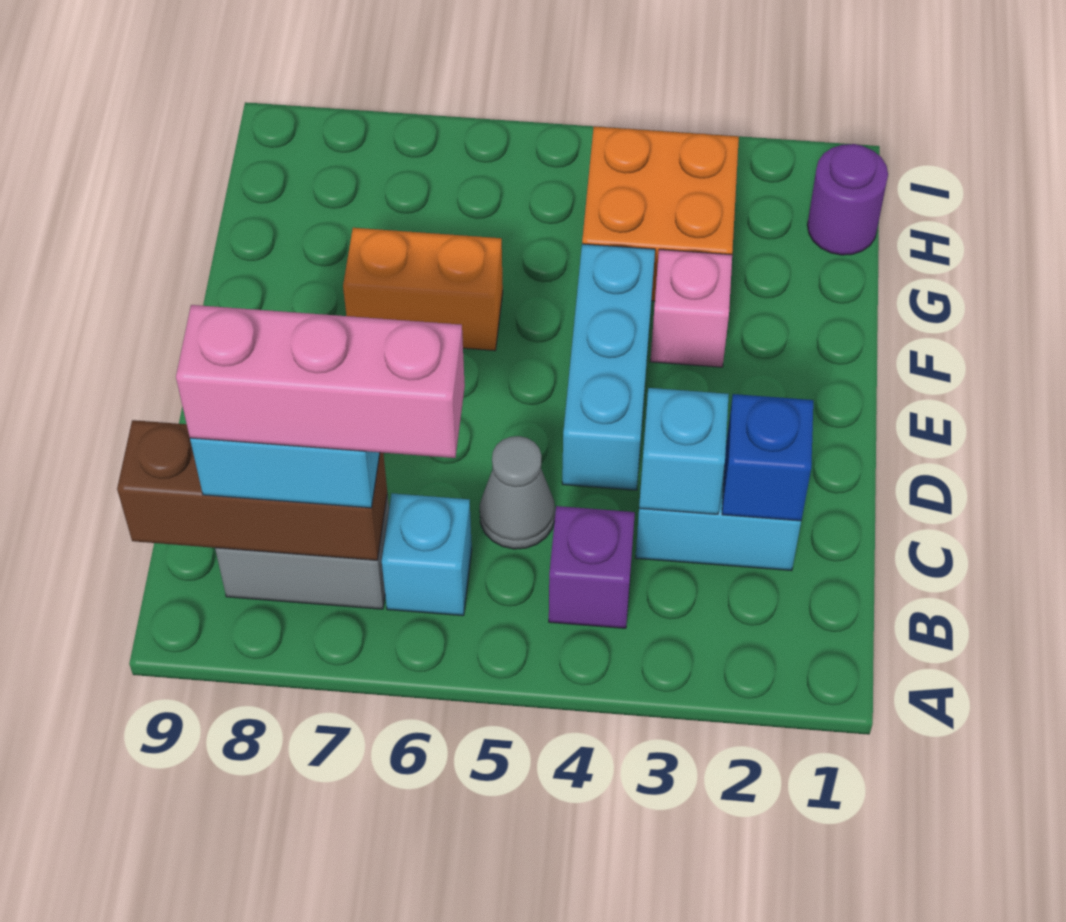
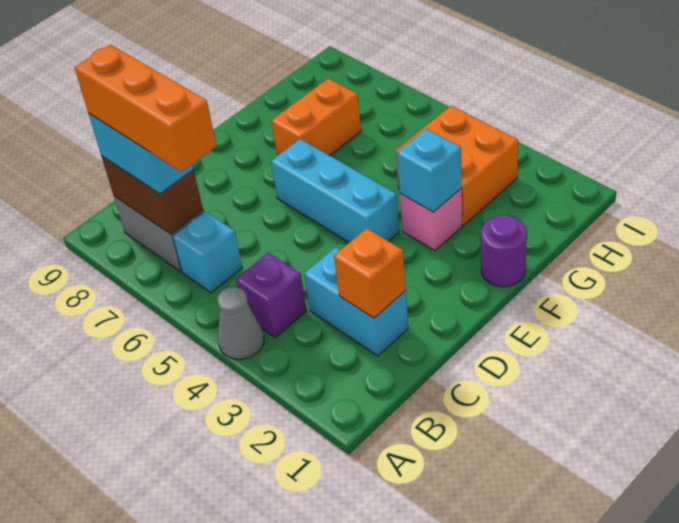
pink 1x3 brick [176,305,465,458] -> orange 1x3 brick [75,45,217,172]
brown 1x3 brick [117,420,387,560] -> brown 1x2 brick [102,156,203,234]
blue 1x1 brick [722,394,813,521] -> orange 1x1 brick [334,228,406,318]
cyan 1x1 brick [639,388,729,514] -> cyan 1x1 brick moved to [397,129,462,212]
grey 1x1 cone [480,436,555,549] -> grey 1x1 cone moved to [217,287,264,360]
cyan 1x3 brick [562,244,655,490] -> cyan 1x3 brick turned to [271,139,399,243]
orange 1x2 brick [343,228,503,351] -> orange 1x2 brick turned to [272,78,361,156]
purple 1x1 round brick [807,144,888,255] -> purple 1x1 round brick moved to [481,215,527,287]

